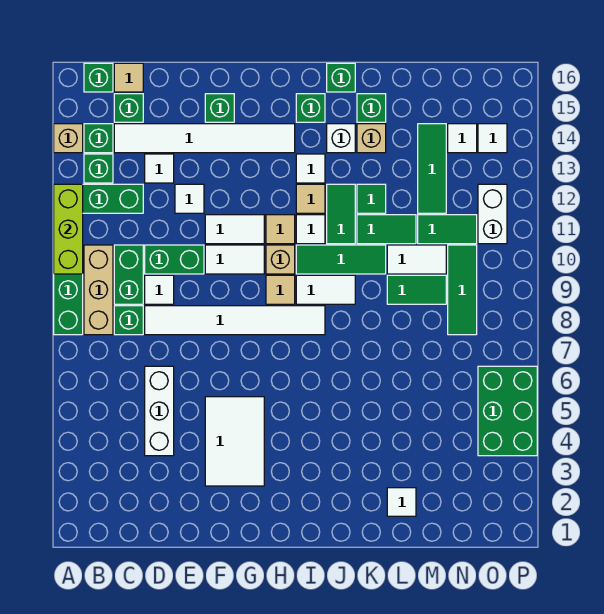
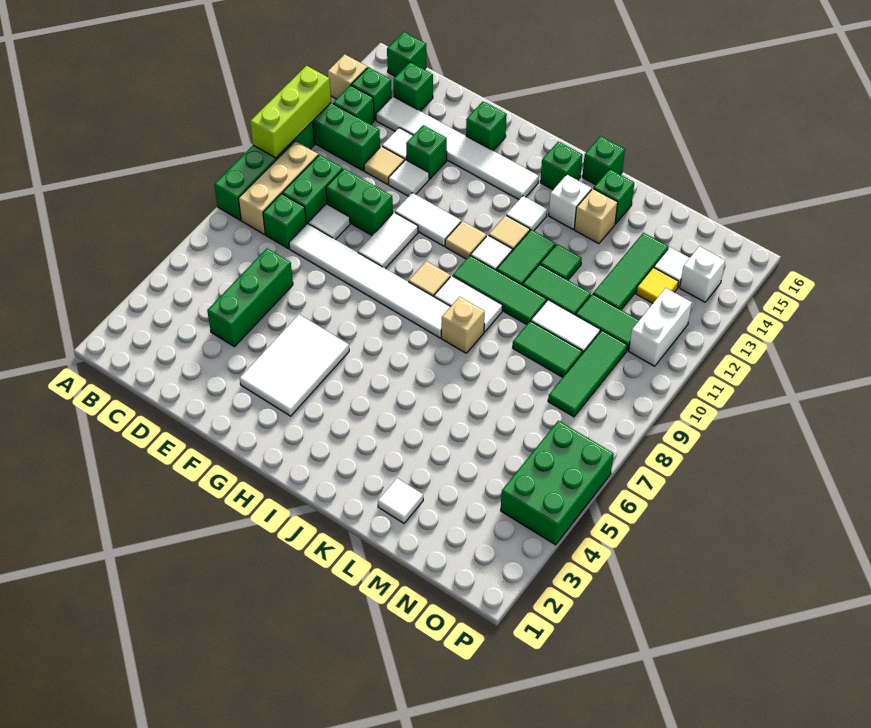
tan 1x1 tile [114,63,143,92] -> tan 1x1 tile moved to [364,146,404,184]
white 1x3 brick [145,366,174,456] -> green 1x3 brick [207,248,293,347]
none -> green 1x1 brick [406,125,447,179]
white 1x2 tile [205,245,264,274] -> white 1x2 tile turned to [358,212,418,269]
tan 1x1 brick [266,245,295,274] -> tan 1x1 brick moved to [441,297,485,353]
none -> yellow 1x1 tile [636,267,679,303]
white 1x1 tile [478,124,507,153] -> white 1x1 brick [680,246,725,302]

